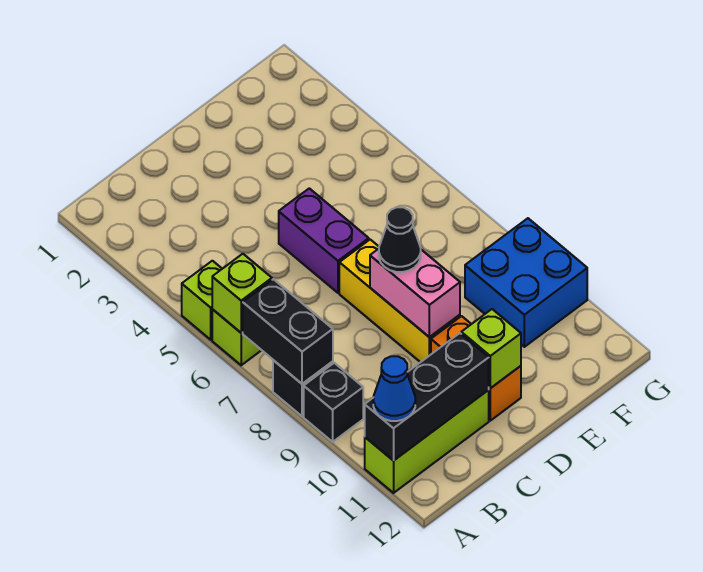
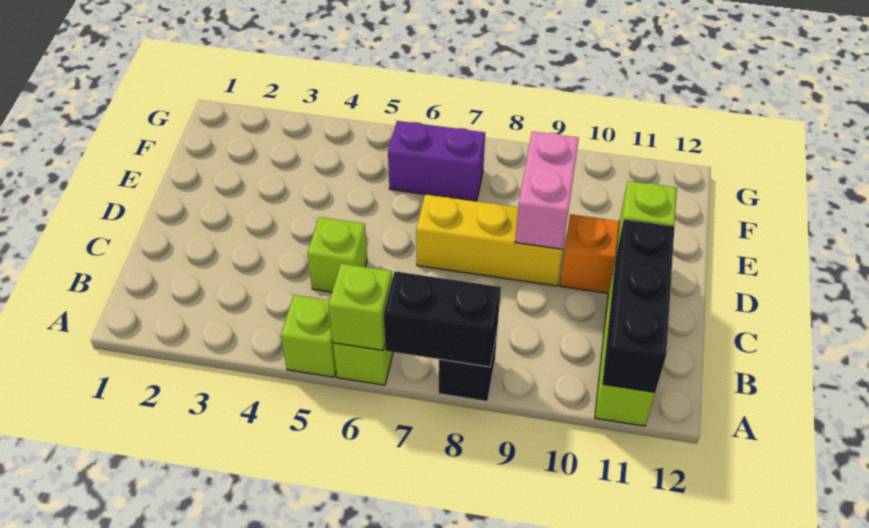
black 1x1 brick [304,363,363,442] -> none
blue 1x1 cone [373,356,415,421] -> none
none -> lime 1x1 brick [307,217,367,292]
purple 1x2 brick [279,188,369,293] -> purple 1x2 brick moved to [388,121,485,201]
pink 1x2 brick [370,249,460,337] -> pink 1x2 brick turned to [515,132,579,249]
black 1x1 cone [379,207,421,272] -> none
blue 2x2 brick [465,218,587,347] -> none

